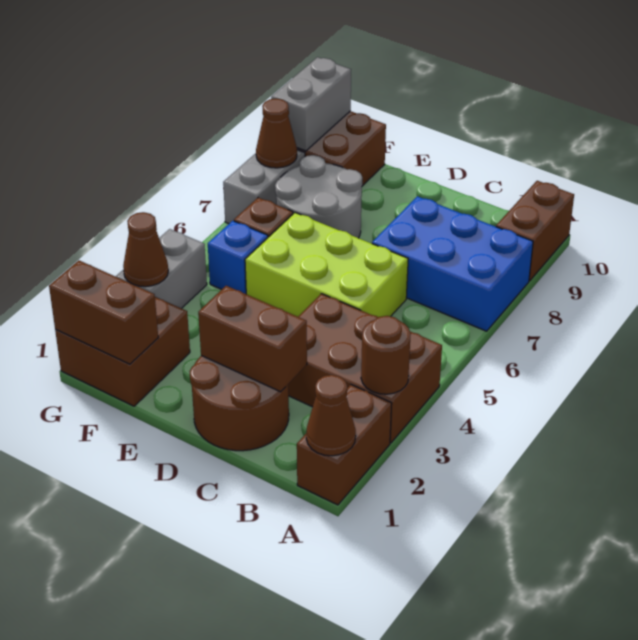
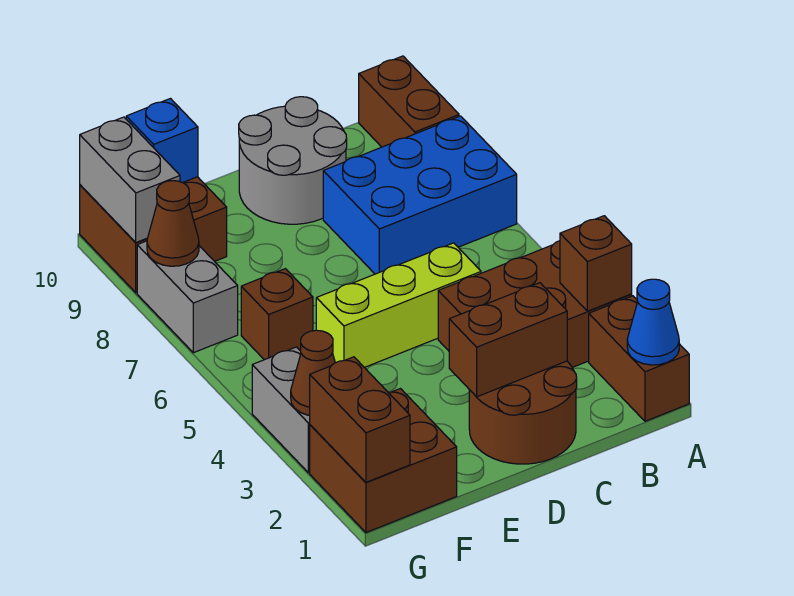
brown 1x1 cone [306,375,356,456] -> blue 1x1 cone [627,279,679,365]
brown 1x1 round brick [361,316,411,394] -> brown 1x1 brick [560,216,632,311]
lime 2x3 brick [245,213,408,317] -> lime 1x3 brick [316,243,481,368]
grey 2x2 round brick [275,155,362,238] -> grey 2x2 round brick moved to [239,97,347,224]
brown 1x2 brick [49,260,158,364] -> brown 1x2 brick turned to [310,357,410,482]
blue 1x1 brick [208,221,268,294] -> blue 1x1 brick moved to [126,99,198,183]

